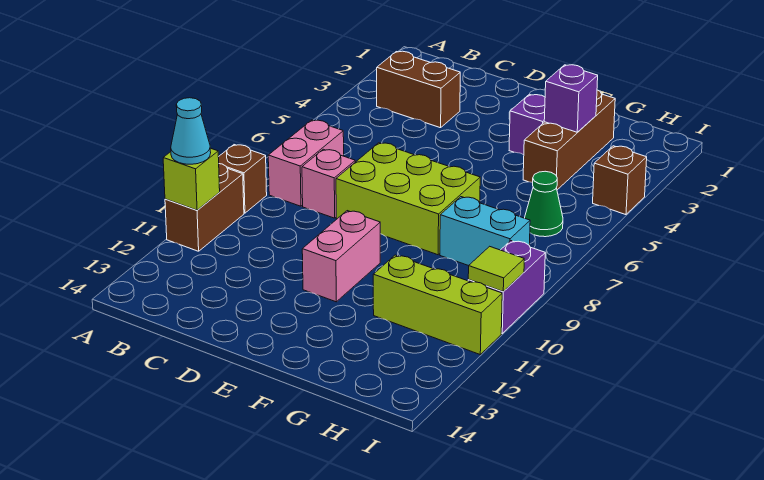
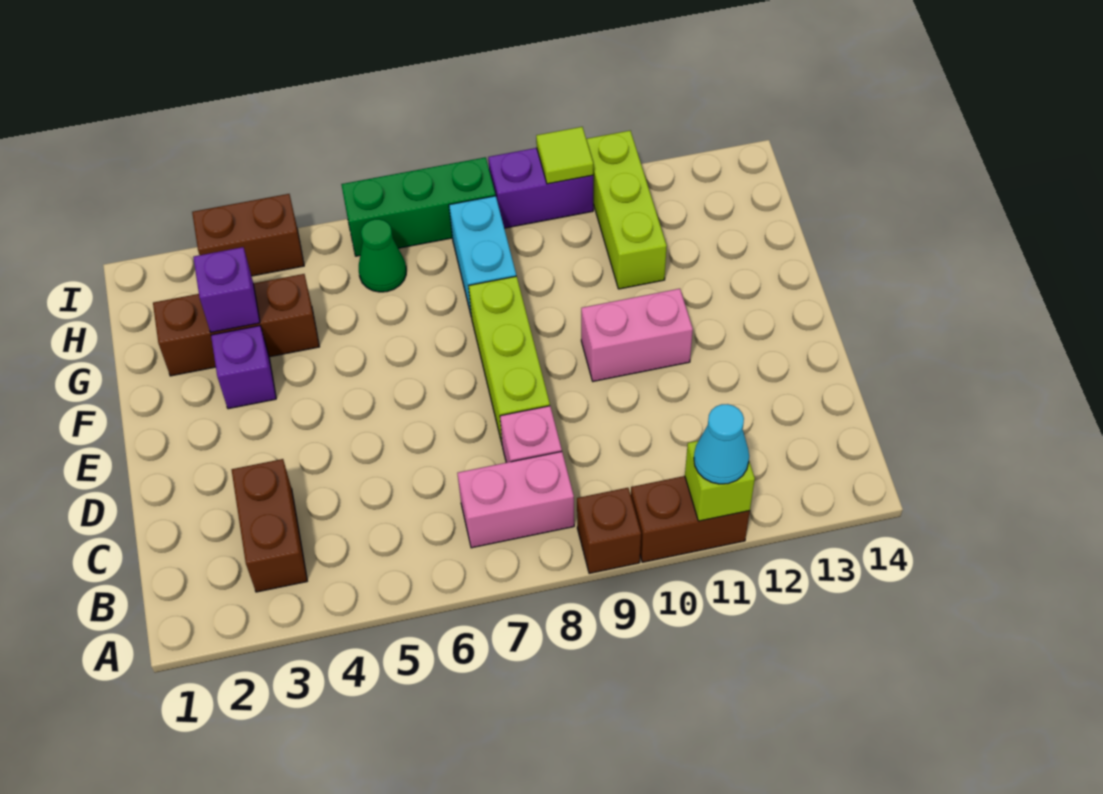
lime 2x3 brick [336,143,480,255] -> lime 1x3 brick [469,276,550,443]
brown 1x1 brick [593,146,647,215] -> brown 1x2 brick [192,194,304,276]
none -> green 1x3 brick [341,157,496,256]

